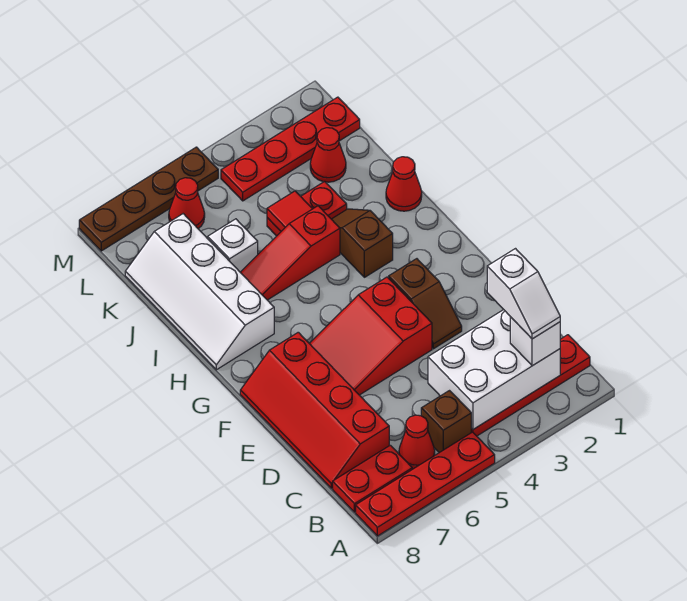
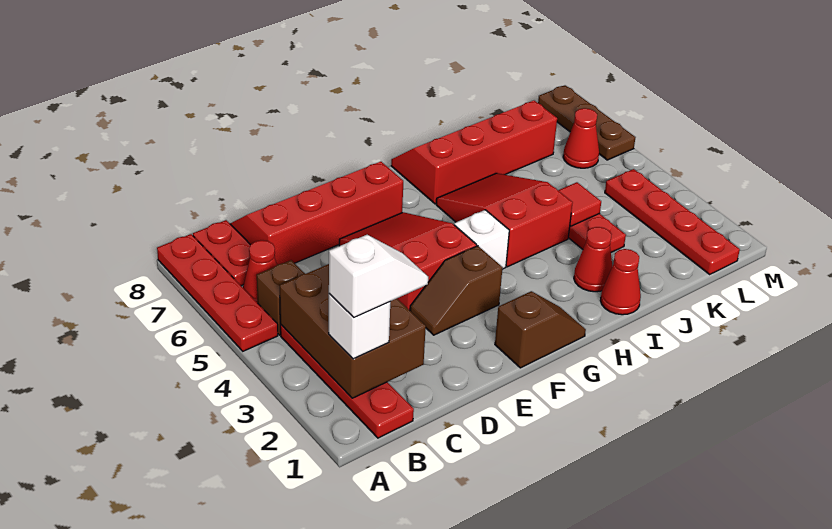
white 2x3 brick [428,310,560,429] -> brown 2x3 brick [280,264,426,398]
white 1x2 slope [487,249,560,339] -> white 1x2 slope turned to [329,235,428,318]
brown 1x2 slope [332,209,393,277] -> brown 1x2 slope moved to [495,291,586,368]
white 2x4 slope [125,214,274,370] -> red 2x4 slope [391,101,557,204]
red 1x3 slope [240,206,340,300] -> red 2x3 slope [436,173,573,267]
white 1x1 brick [208,219,258,272] -> white 1x1 brick moved to [454,210,509,269]
red 1x1 cone [310,128,346,182] -> red 1x1 cone moved to [574,227,612,292]
brown 1x4 plate [79,147,218,251] -> brown 1x3 plate [538,85,636,160]

